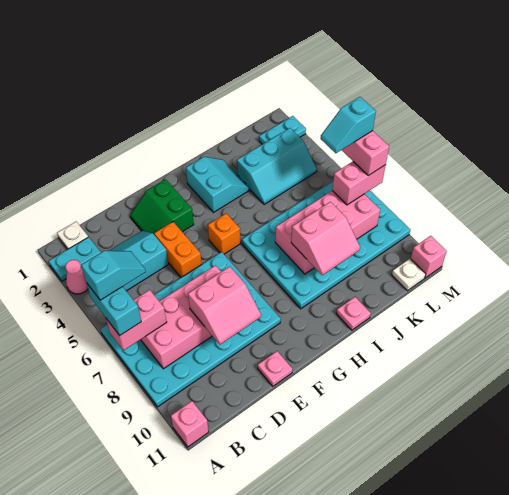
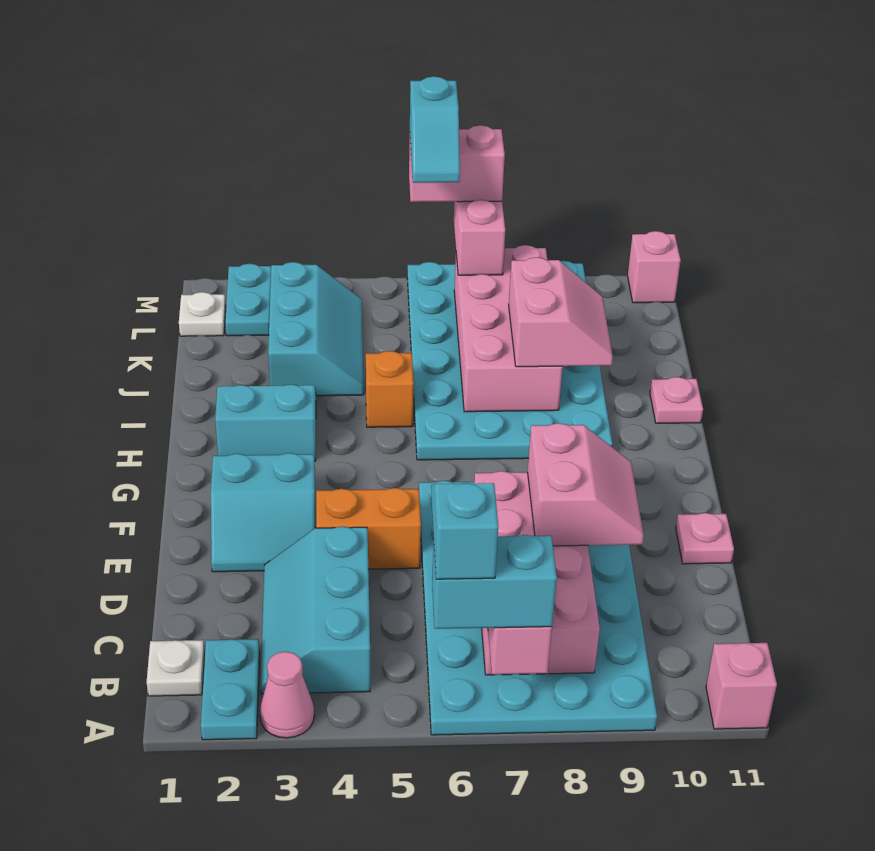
green 2x2 slope [130,179,194,234] -> cyan 2x2 slope [211,453,315,572]
orange 1x1 brick [208,213,240,254] -> orange 1x1 brick moved to [366,351,414,427]
white 1x1 plate [392,259,426,291] -> white 1x1 plate moved to [179,292,226,336]

